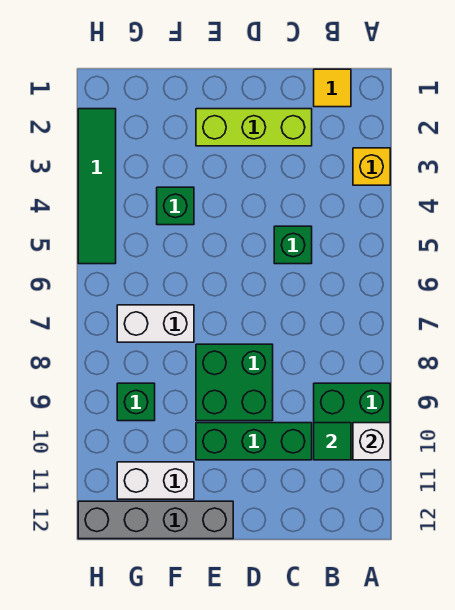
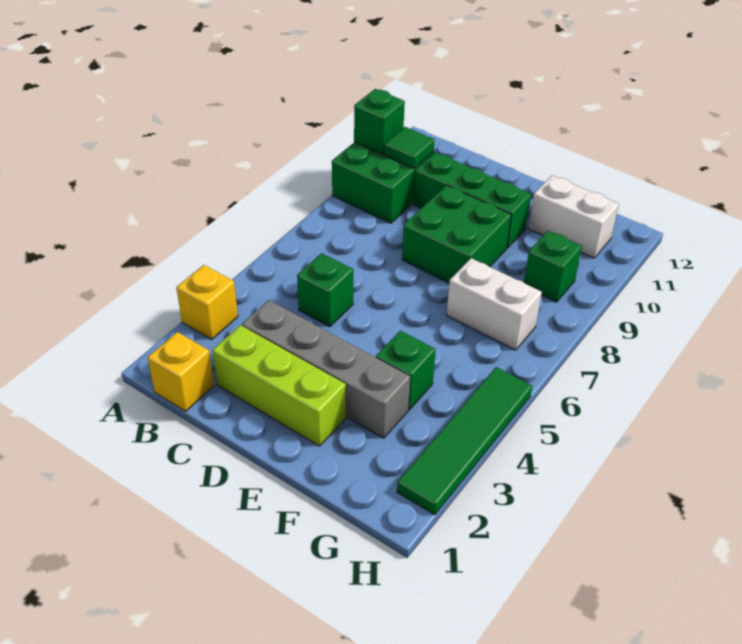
white 1x1 brick [353,423,390,460] -> green 1x1 brick [354,89,405,155]
yellow 1x1 tile [314,69,351,107] -> yellow 1x1 brick [148,332,214,411]
grey 1x4 brick [78,501,233,539] -> grey 1x4 brick moved to [242,300,410,438]

